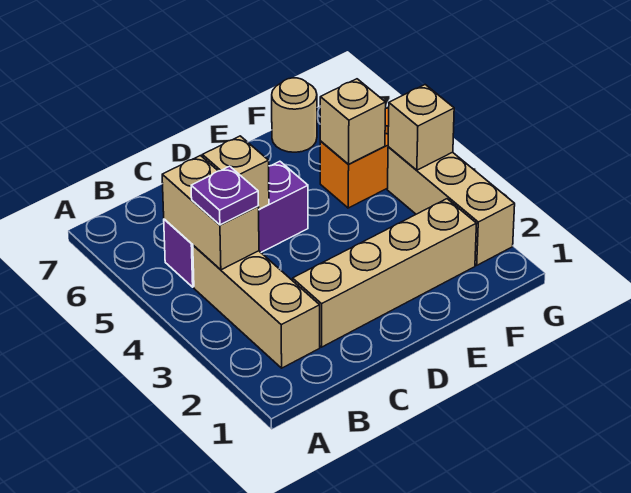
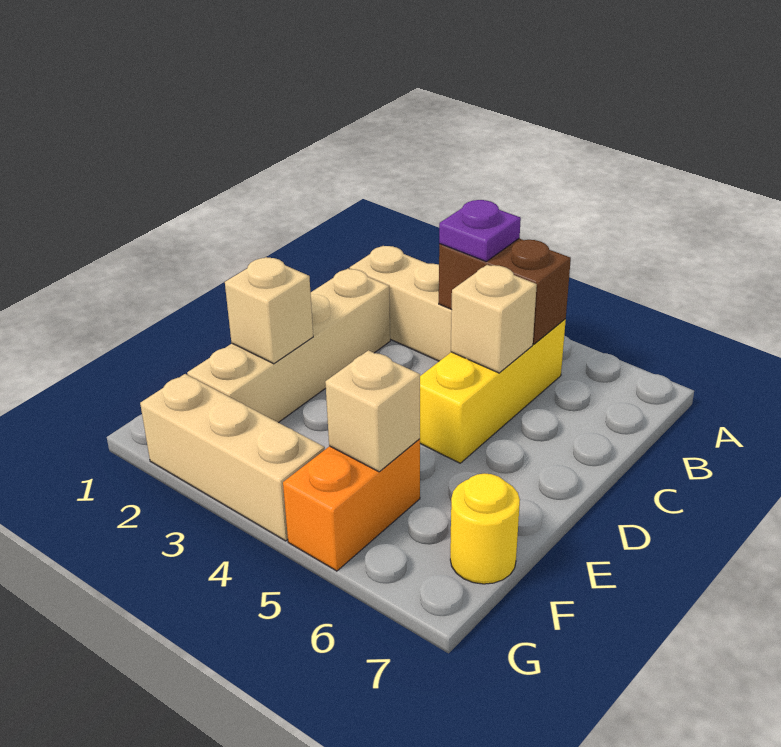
tan 1x2 brick [162,156,259,270] -> brown 1x2 brick [439,239,571,344]
purple 1x3 brick [164,161,308,287] -> yellow 1x3 brick [420,319,566,463]
tan 1x1 round brick [272,78,317,152] -> yellow 1x1 round brick [450,473,520,584]
tan 1x1 brick [388,85,454,170] -> tan 1x1 brick moved to [225,257,313,364]

